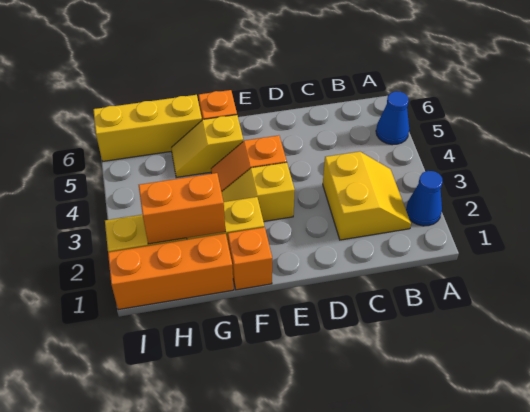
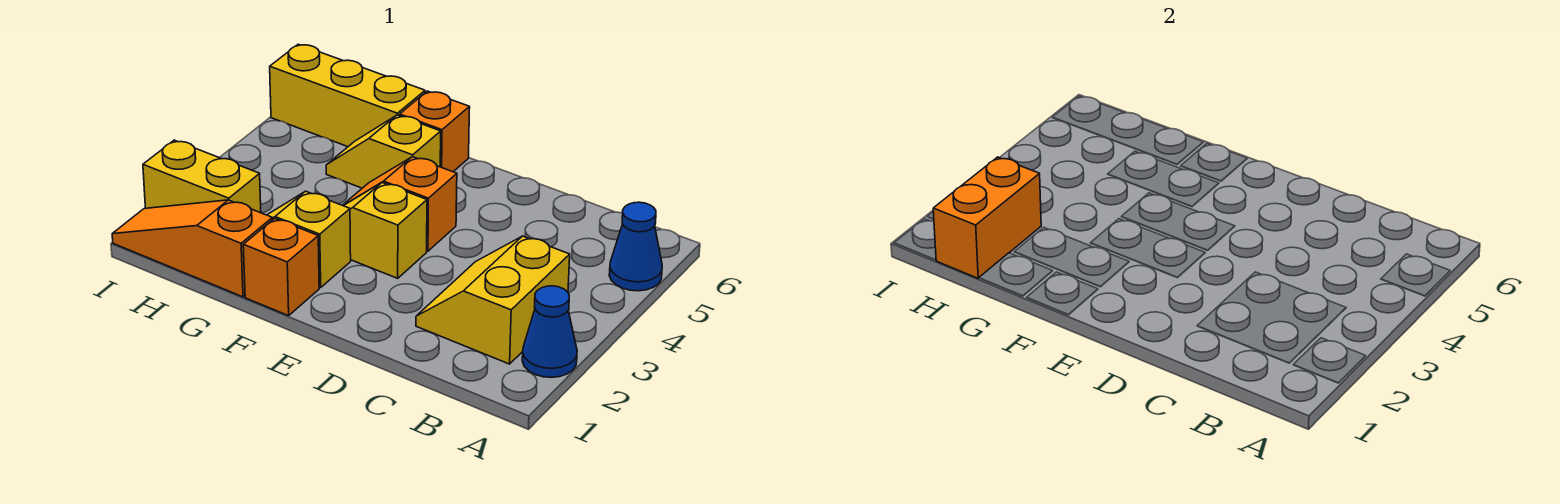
yellow 2x2 slope [323,151,411,240] -> yellow 2x2 slope turned to [416,236,570,364]
orange 1x3 brick [108,234,234,310] -> orange 1x3 slope [112,200,272,297]
orange 1x2 brick [139,173,225,244] -> orange 1x2 brick turned to [933,157,1041,278]

